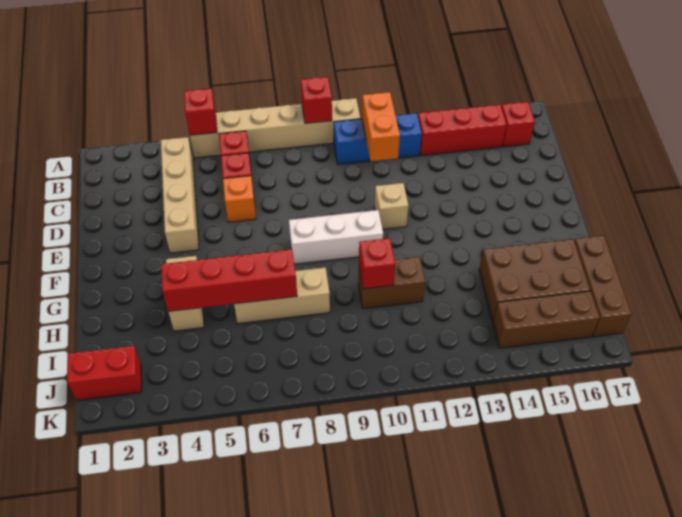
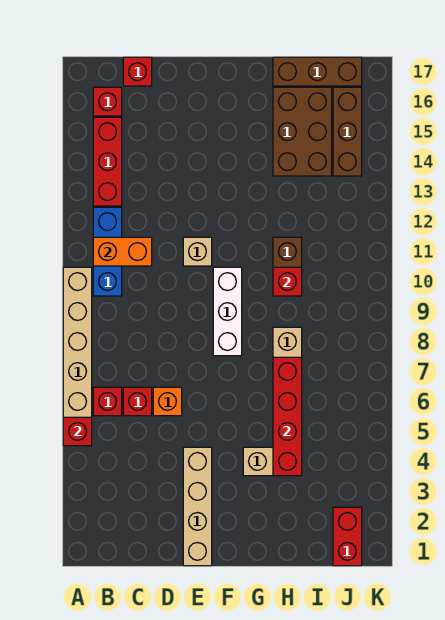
red 1x1 brick [301,77,332,124] -> red 1x1 brick moved to [123,57,152,86]
tan 1x4 brick [161,137,199,253] -> tan 1x4 brick turned to [183,447,212,566]

